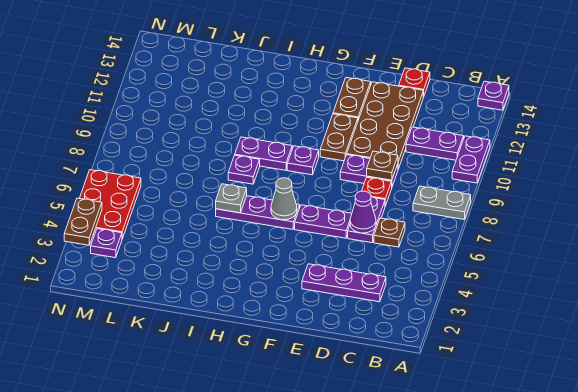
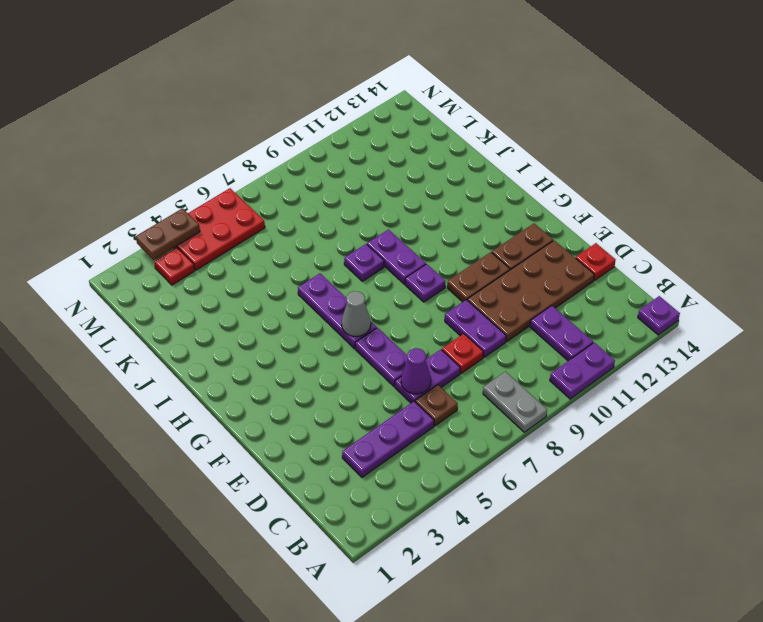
purple 1x3 plate [302,264,386,302] -> purple 1x3 plate turned to [342,401,434,477]
brown 1x1 plate [367,151,398,180] -> none
grey 1x1 plate [216,184,247,213] -> none
purple 1x1 plate [91,229,122,258] -> red 1x1 plate [154,248,195,285]

